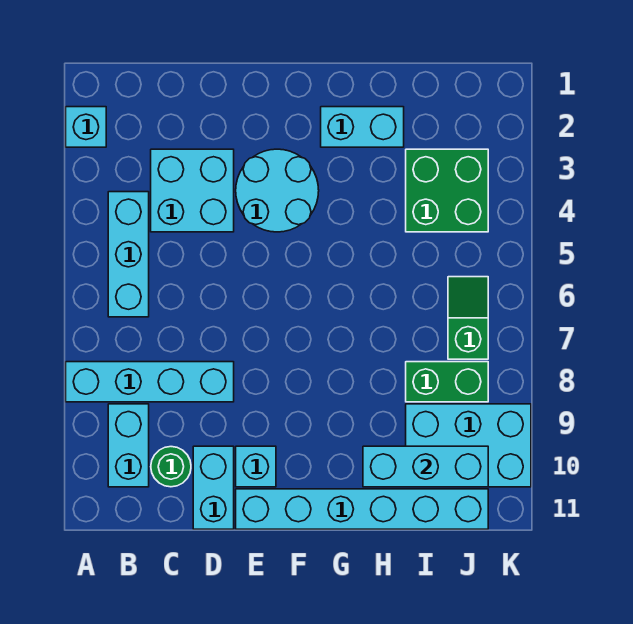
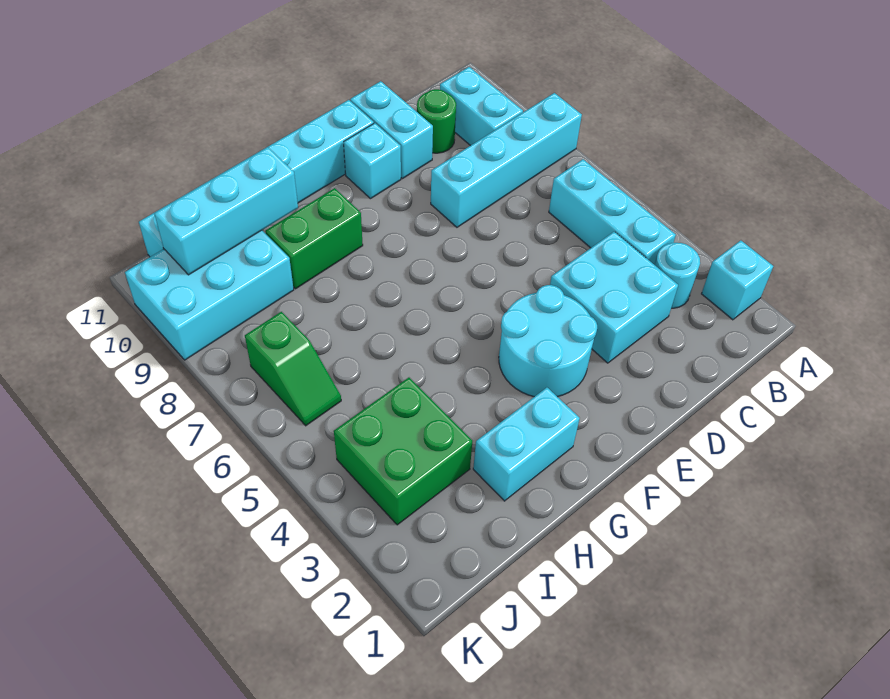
none -> cyan 1x1 round brick [655,243,700,308]
green 1x2 brick [406,362,488,402] -> green 1x2 brick moved to [265,188,363,289]

